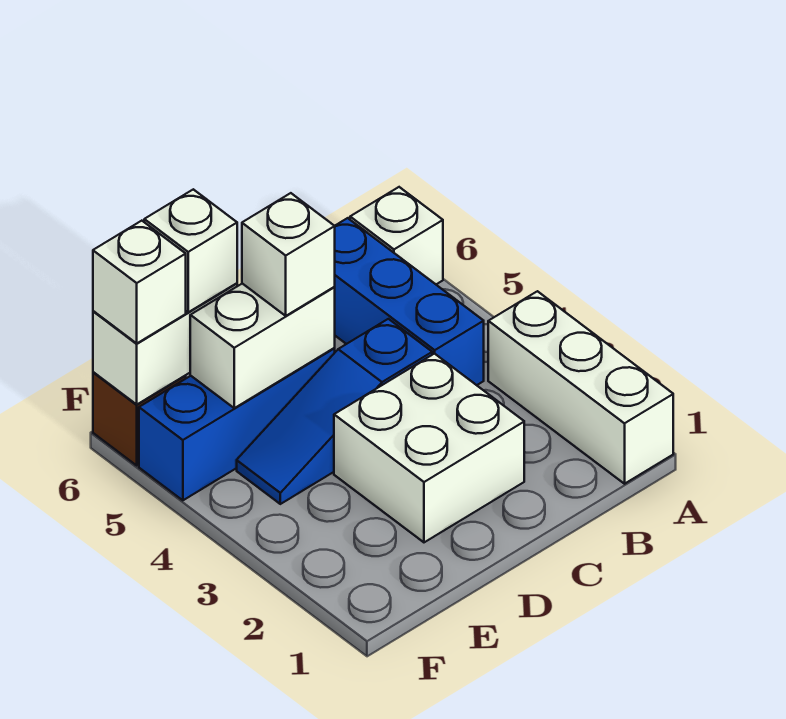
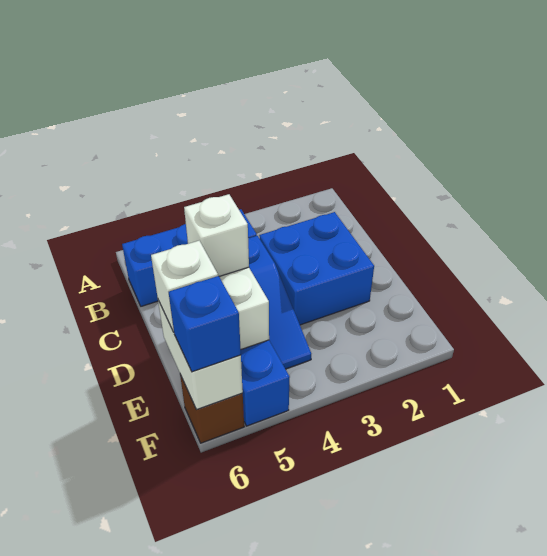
white 1x3 brick [488,291,673,484] -> none
white 1x1 brick [350,187,443,284] -> none
white 2x2 brick [334,353,524,542] -> blue 2x2 brick [259,212,374,325]
white 1x1 brick [93,221,186,343] -> blue 1x1 brick [169,276,241,372]

